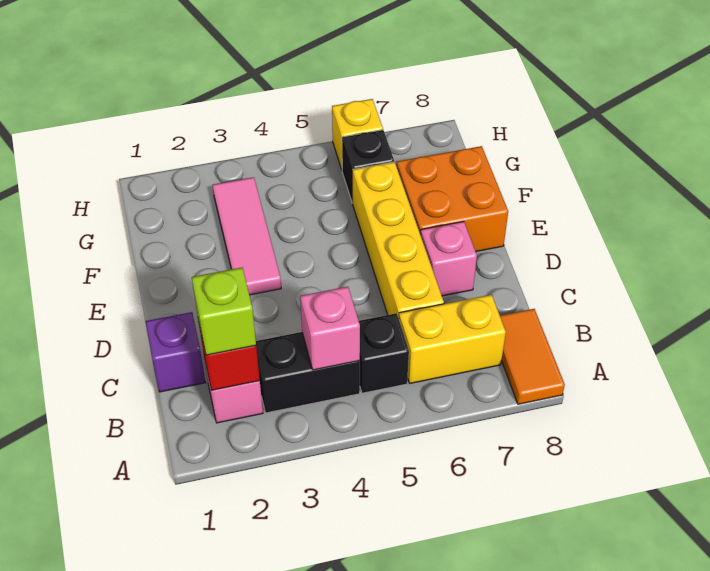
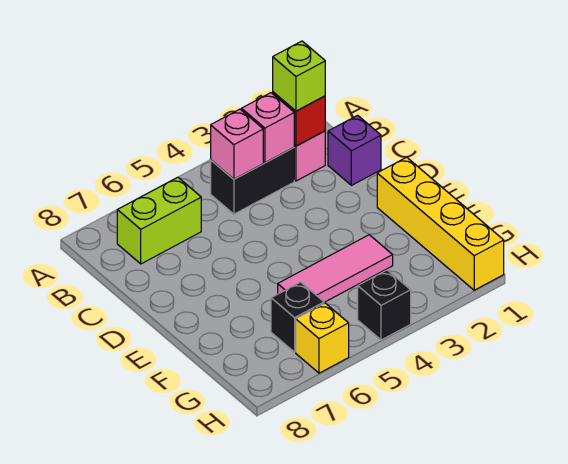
orange 1x2 tile [500,309,565,404] -> none
black 1x1 brick [359,313,409,393] -> black 1x1 brick moved to [358,270,411,340]
yellow 1x2 brick [399,295,506,383] -> lime 1x2 brick [117,177,201,264]
yellow 1x4 brick [353,162,444,318] -> yellow 1x4 brick moved to [377,157,504,290]
pink 1x1 brick [420,222,477,296] -> pink 1x1 brick moved to [242,93,294,163]
pink 1x3 tile [213,177,281,295] -> pink 1x3 tile turned to [278,235,393,302]
orange 2x2 brick [397,146,508,252] -> none

